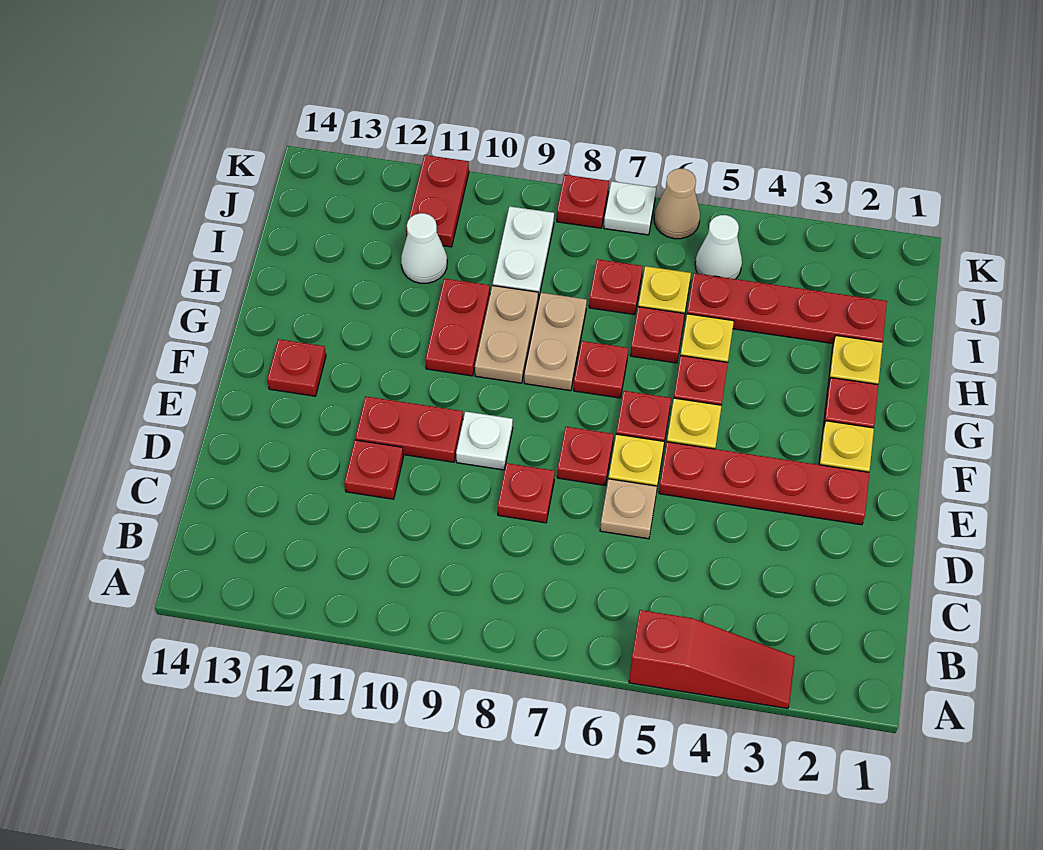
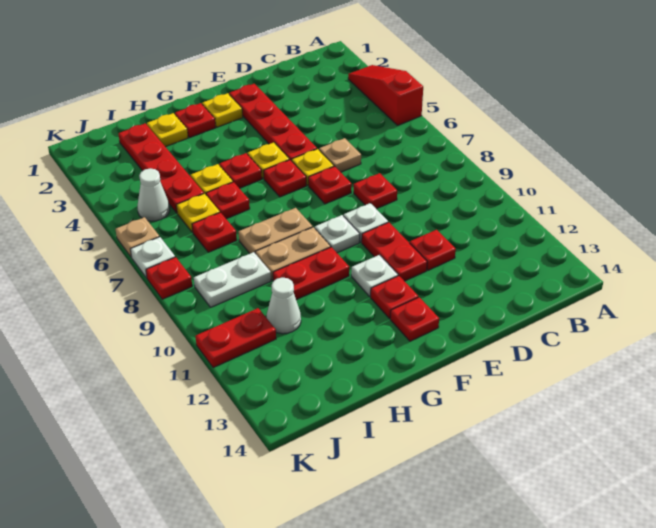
none -> white 1x1 plate [315,215,360,253]
none -> white 1x1 plate [351,255,398,296]
red 1x1 plate [574,341,628,398] -> red 1x1 plate moved to [371,276,418,319]
tan 1x1 cone [654,169,700,239] -> tan 1x1 plate [116,217,159,257]

